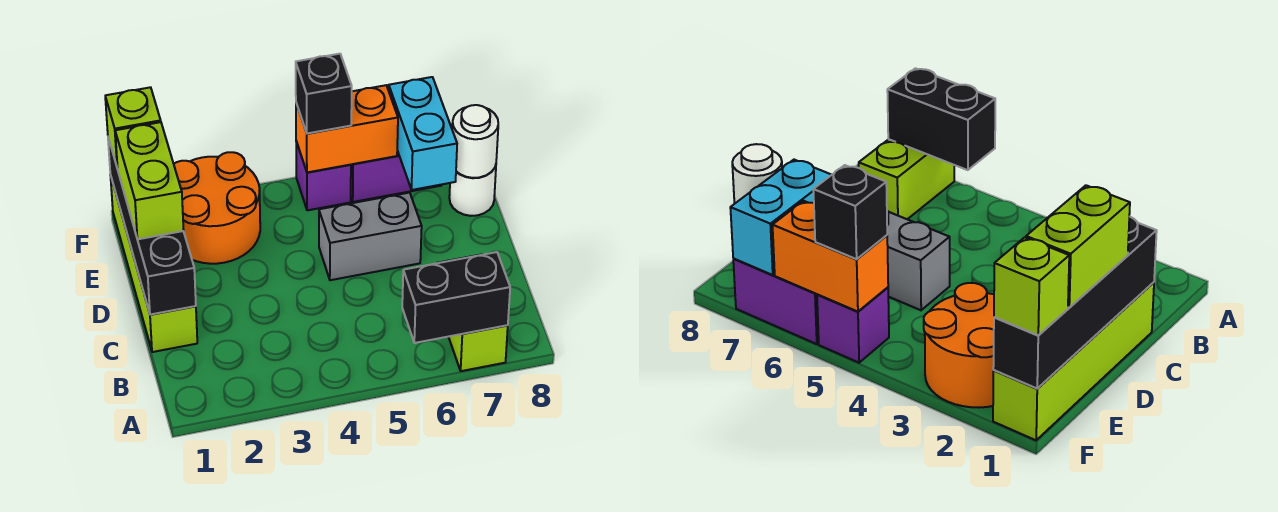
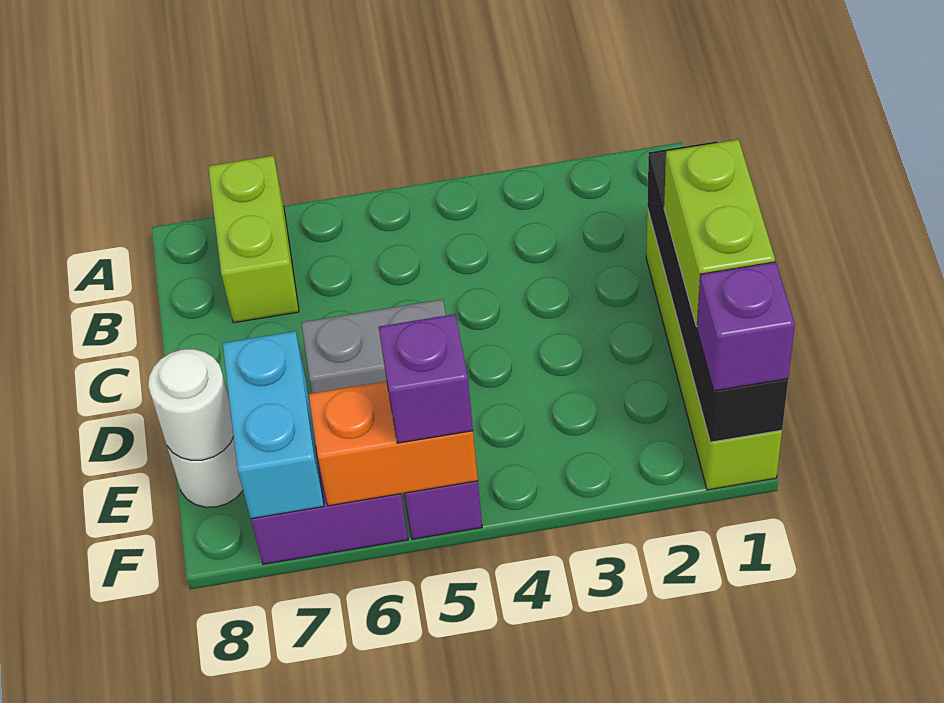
black 1x2 brick [402,252,510,343] -> none
orange 2x2 round brick [174,152,260,264] -> none
lime 1x1 brick [105,87,161,168] -> purple 1x1 brick [697,262,795,391]
black 1x1 brick [296,54,352,134] -> purple 1x1 brick [379,314,473,443]

